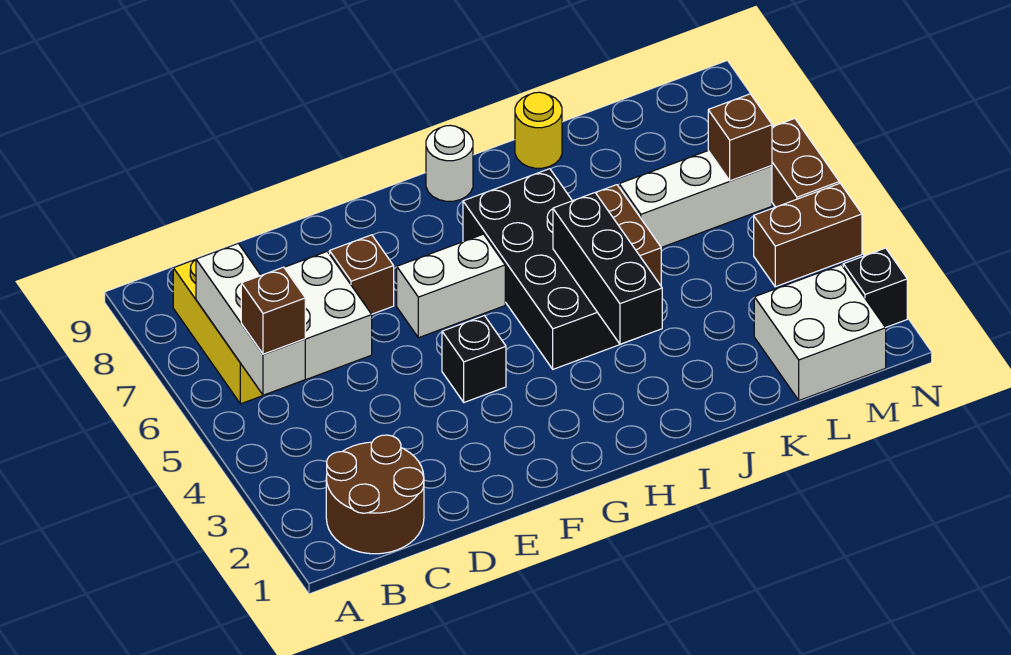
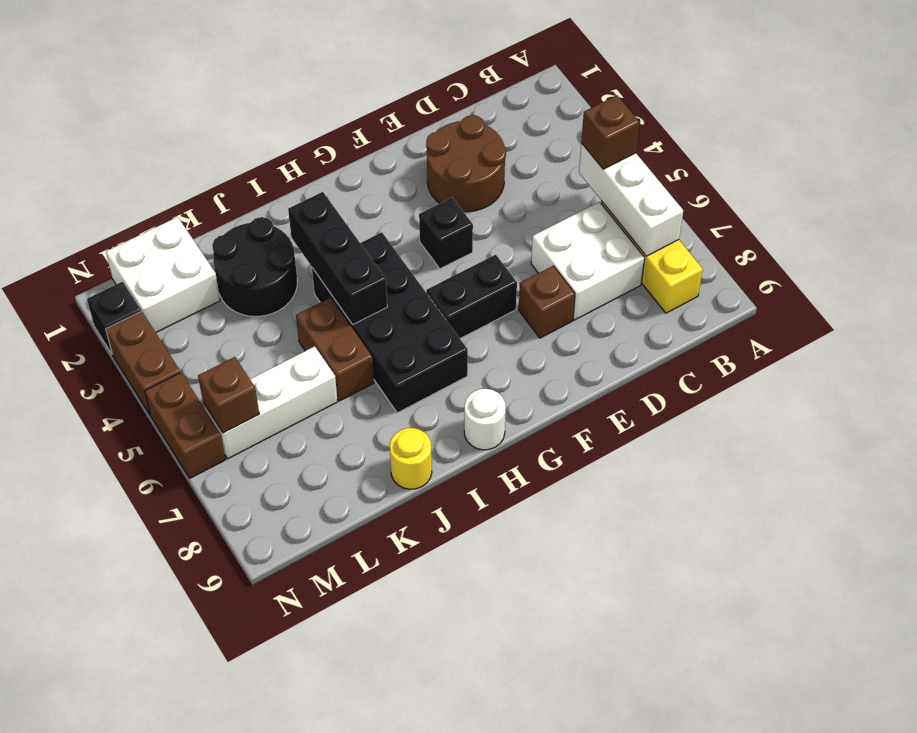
brown 2x2 round brick [326,435,424,554] -> brown 2x2 round brick moved to [426,115,506,212]
white 1x2 brick [397,234,505,338] -> black 1x2 brick [426,255,517,339]
none -> black 2x2 round brick [212,217,297,316]
brown 1x2 brick [754,183,862,287] -> brown 1x2 brick turned to [106,311,181,414]

